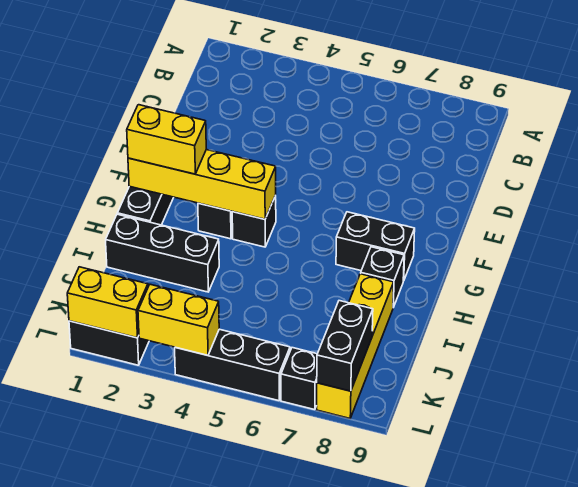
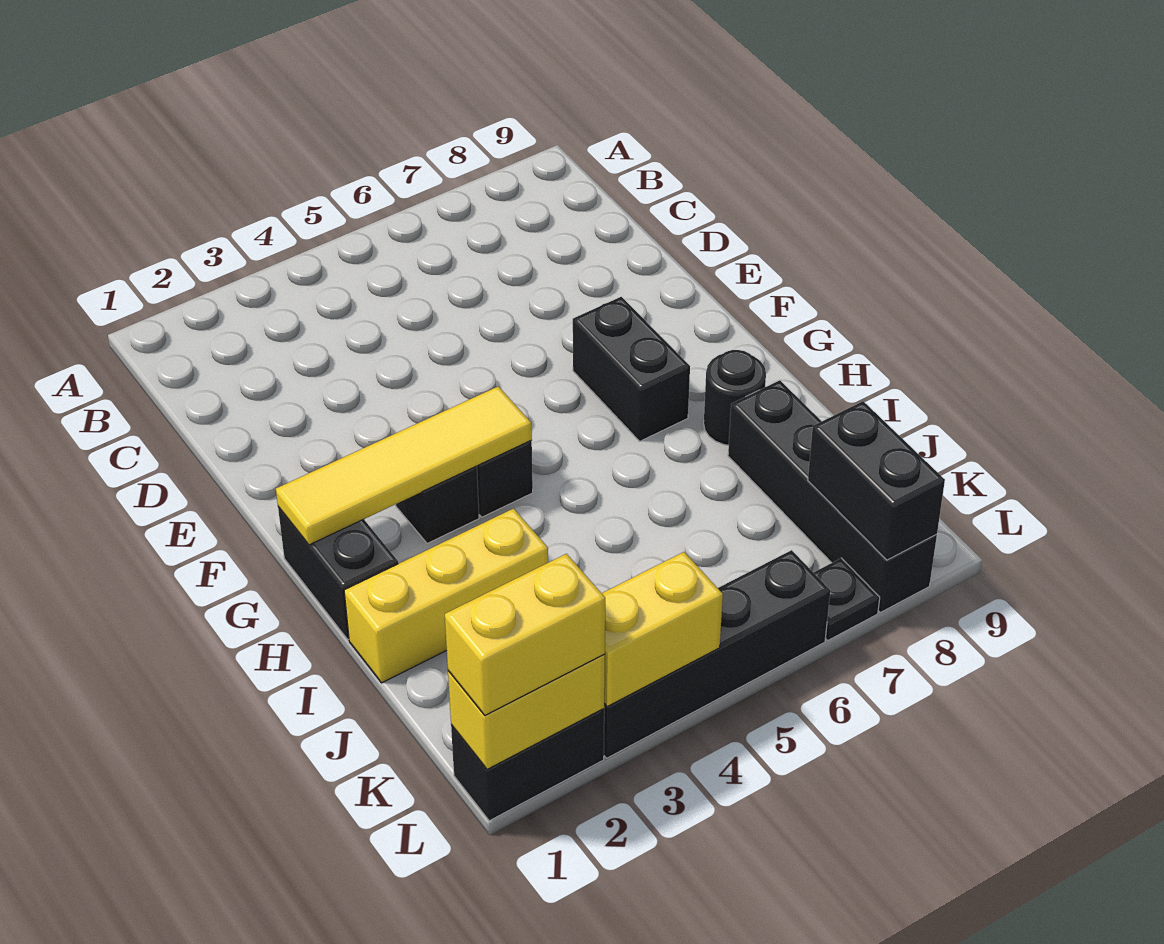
yellow 1x4 brick [128,150,276,219] -> yellow 1x4 tile [276,387,532,545]
yellow 1x2 brick [127,105,206,174] -> yellow 1x2 brick moved to [445,554,605,715]
black 1x2 brick [336,212,415,281] -> black 1x2 brick turned to [573,297,690,441]
black 1x1 brick [361,247,404,307] -> black 1x1 round brick [704,350,766,445]
black 1x3 brick [106,214,219,292] -> yellow 1x3 brick [344,509,548,683]
yellow 1x4 brick [317,274,394,418] -> black 1x4 brick [728,380,937,613]
black 1x3 brick [175,329,290,401] -> black 1x4 brick [604,550,830,758]
black 1x1 brick [281,348,317,410] -> black 1x1 plate [813,558,880,640]

